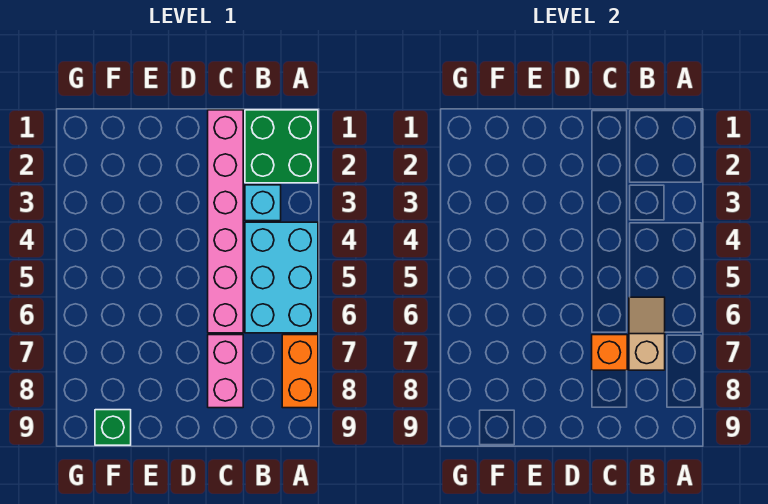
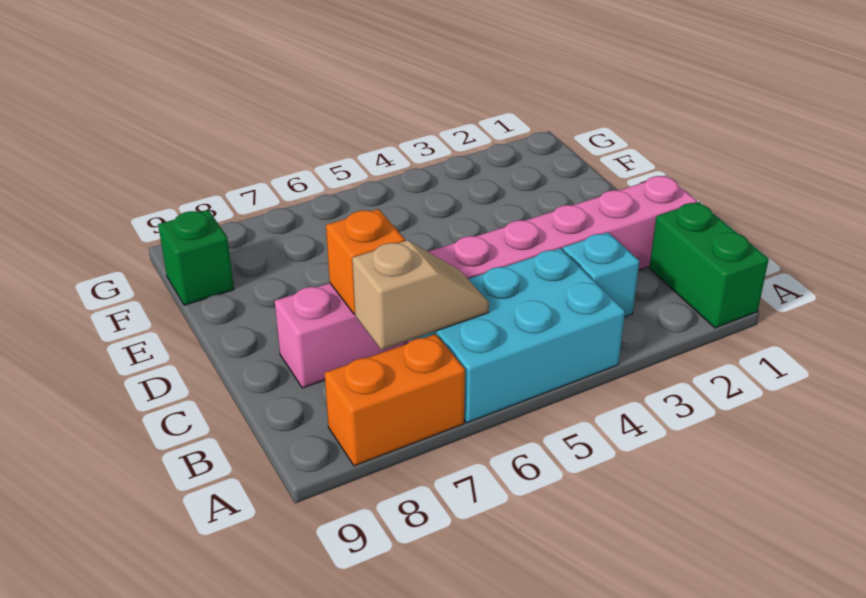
green 2x2 brick [245,110,318,183] -> green 1x2 brick [649,202,769,328]

